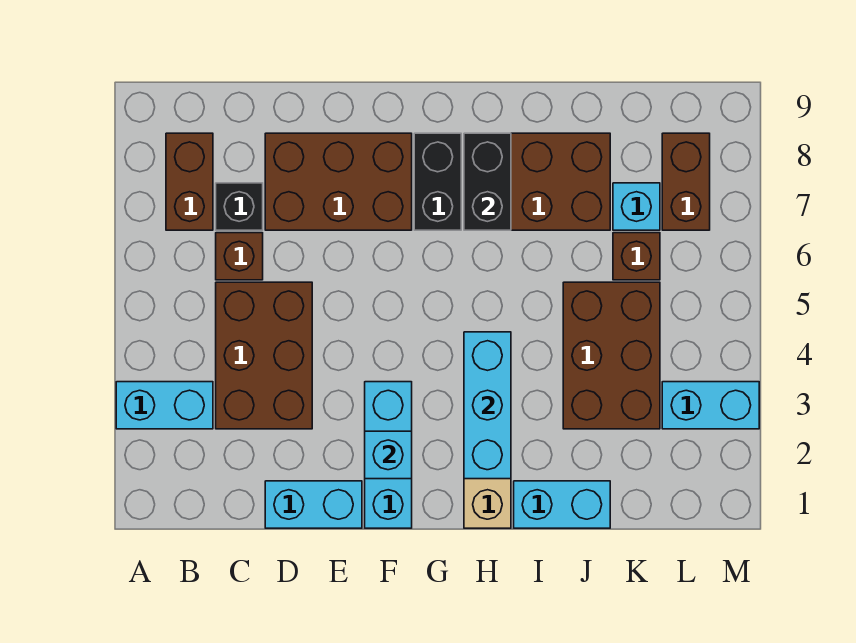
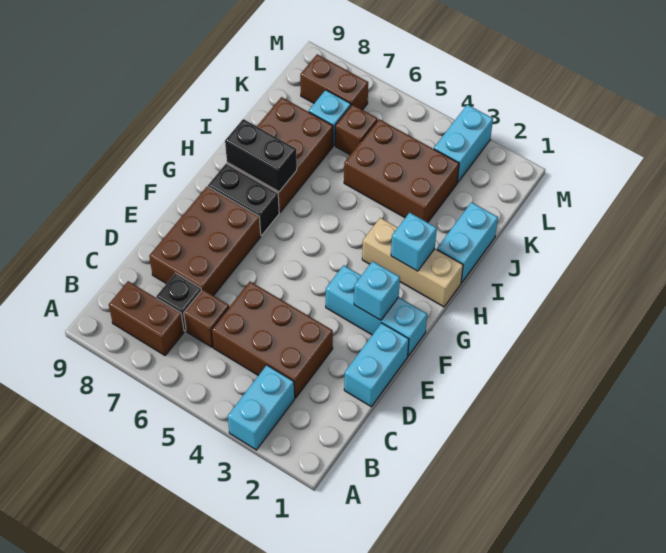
cyan 1x3 brick [464,332,511,479] -> cyan 1x1 brick [391,213,437,271]

